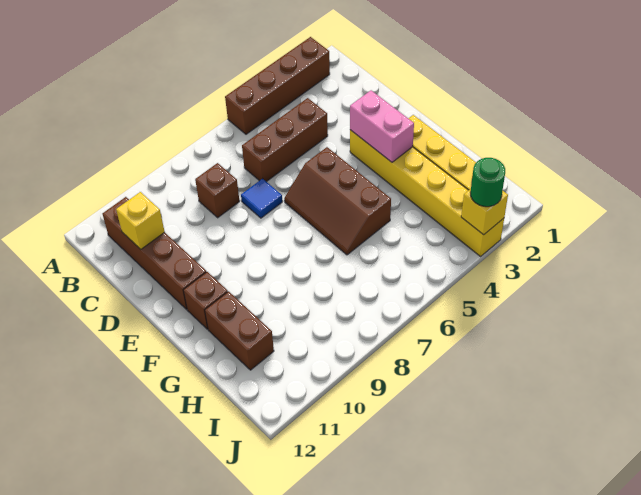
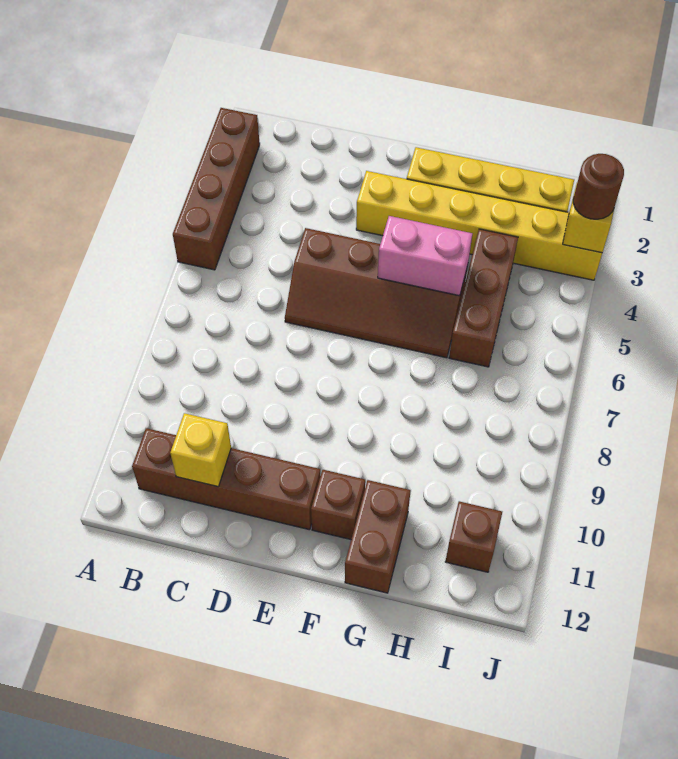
brown 1x3 brick [242,98,328,182] -> brown 1x3 brick moved to [449,229,518,367]
brown 1x1 brick [195,163,240,218] -> brown 1x1 brick moved to [445,501,502,572]
blue 1x1 tile [241,178,282,218] -> none
pink 1x2 brick [350,90,414,162] -> pink 1x2 brick moved to [378,216,472,296]
brown 2x3 slope [284,147,391,255] -> brown 2x4 slope [285,228,468,358]
brown 1x2 brick [205,291,274,370] -> brown 1x2 brick turned to [345,480,411,593]
green 1x1 round brick [471,158,505,207] -> brown 1x1 round brick [573,154,624,219]

